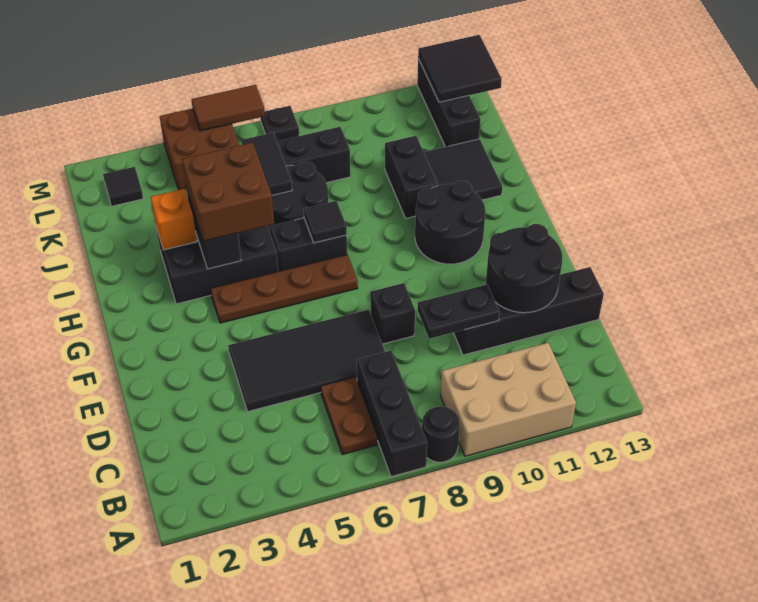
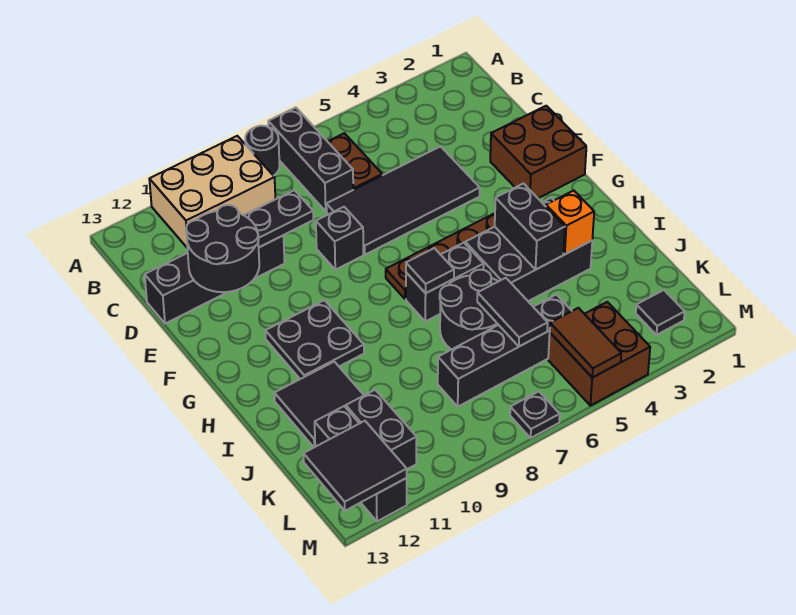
black 2x2 round brick [415,181,485,264] -> black 2x2 plate [265,300,364,379]
brown 2x2 brick [182,142,274,241] -> brown 2x2 brick moved to [490,106,586,198]
black 1x2 brick [385,136,438,218] -> black 1x2 brick moved to [346,390,417,469]
brown 1x2 tile [191,85,265,131] -> brown 1x2 tile turned to [550,308,621,378]

